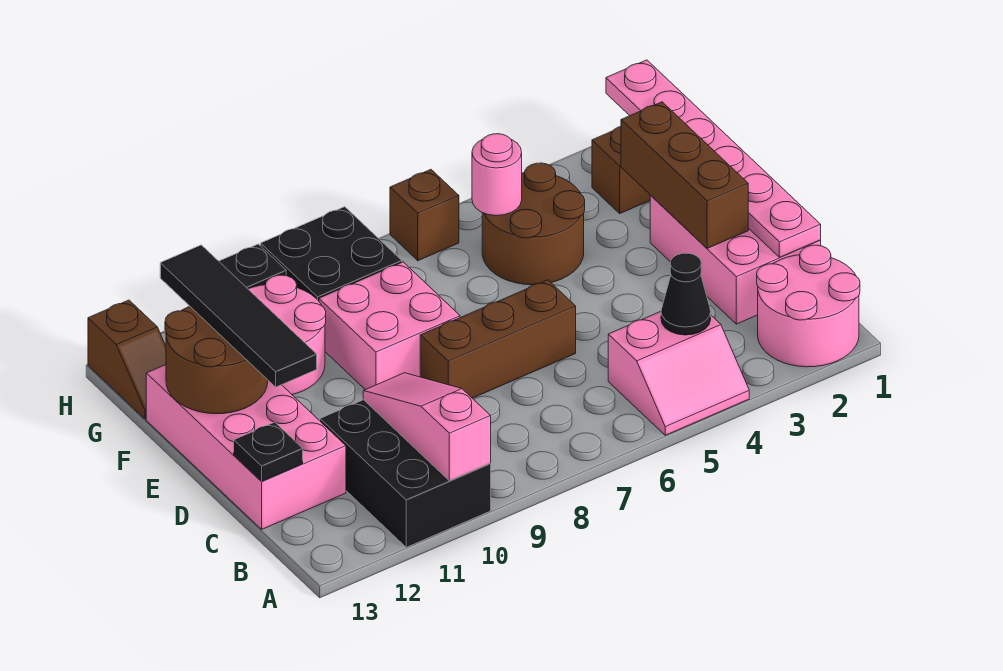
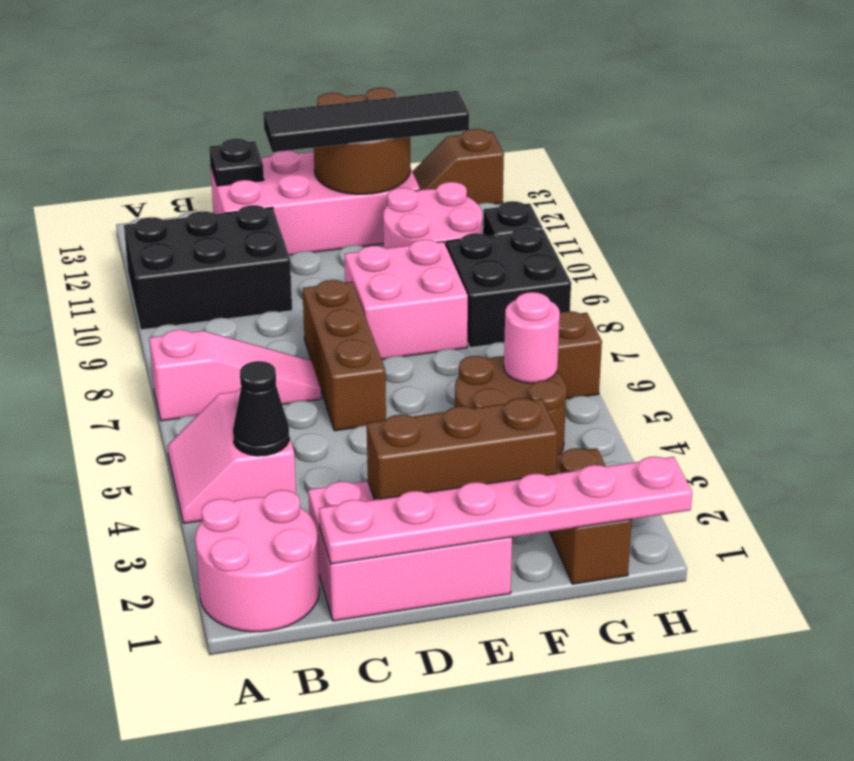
pink 1x3 slope [363,373,491,481] -> pink 1x3 slope moved to [149,330,321,421]

